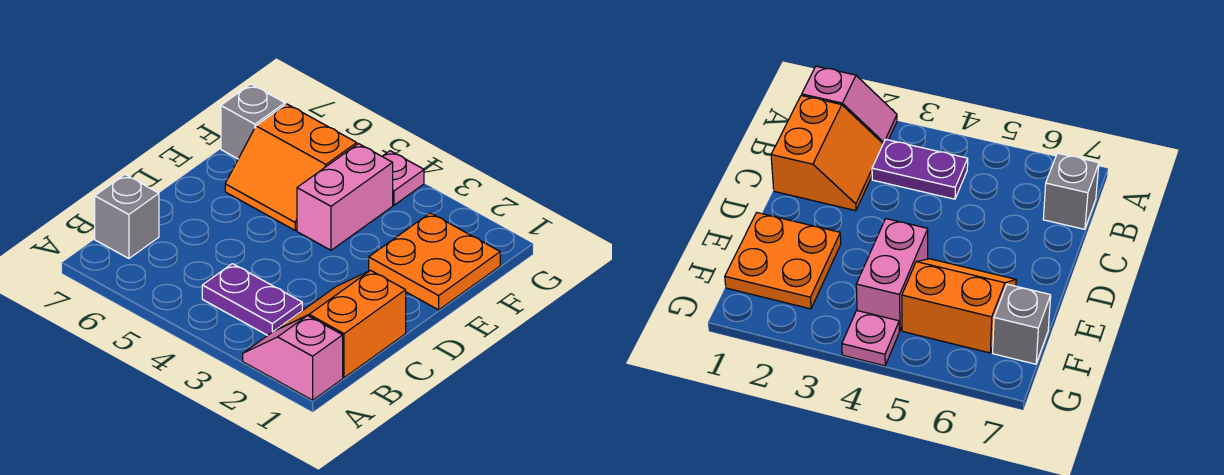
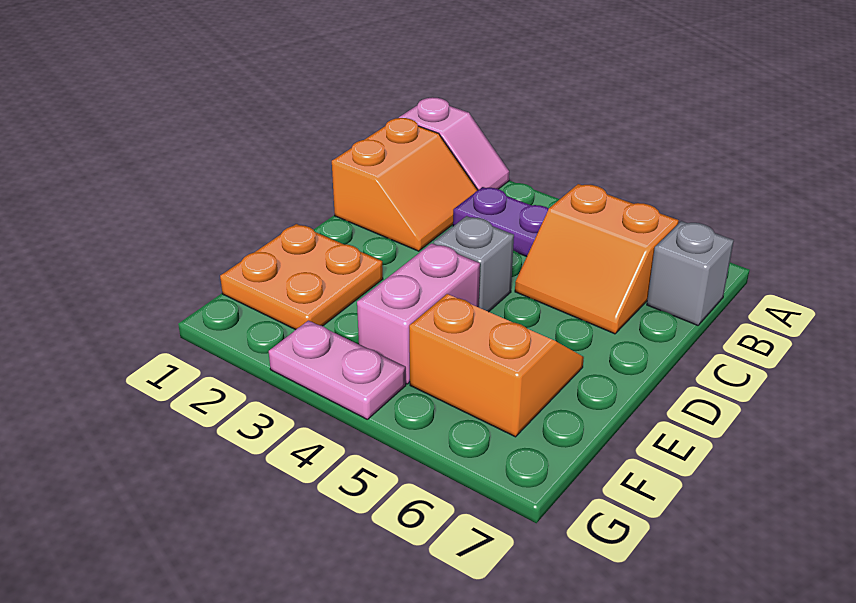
none -> orange 2x2 slope [515,184,679,334]
grey 1x1 brick [221,84,285,159] -> grey 1x1 brick moved to [434,216,514,312]
pink 1x1 plate [382,151,424,205] -> pink 1x2 plate [269,320,406,419]

